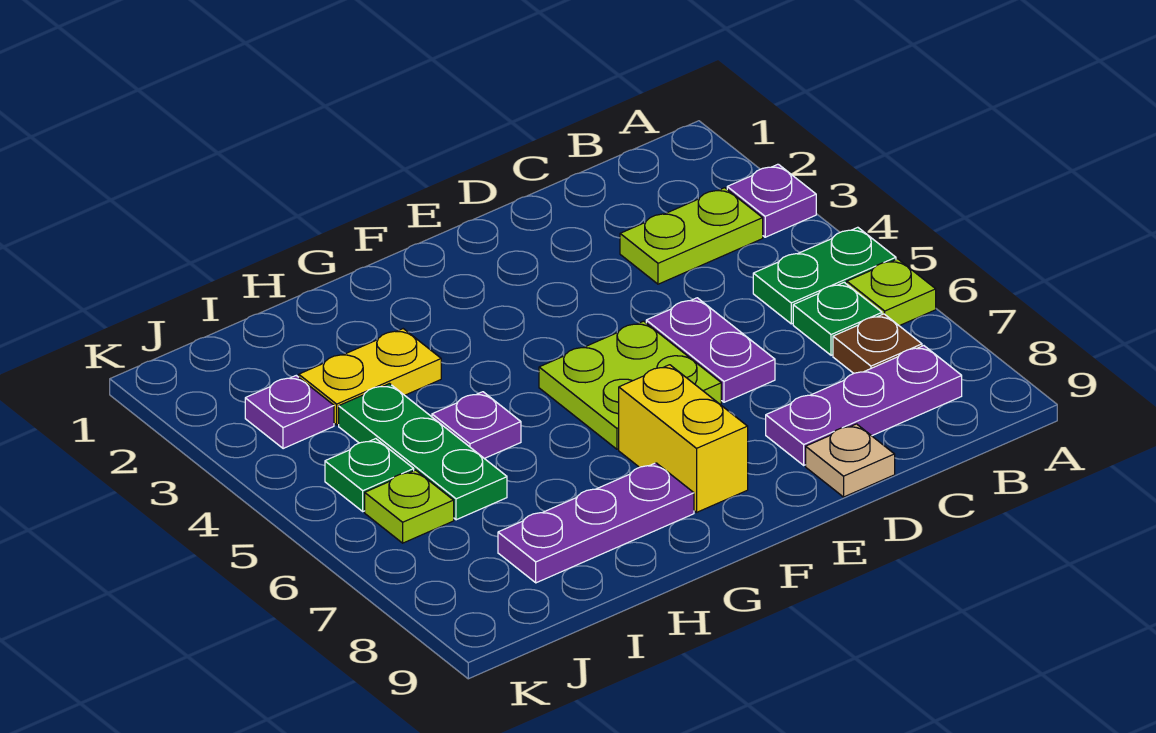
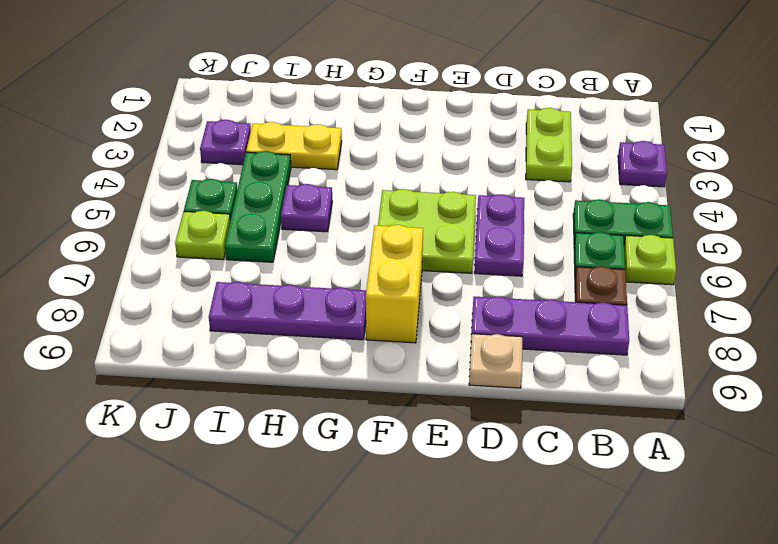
lime 1x2 plate [620,188,763,284] -> lime 1x2 plate turned to [526,108,572,182]

